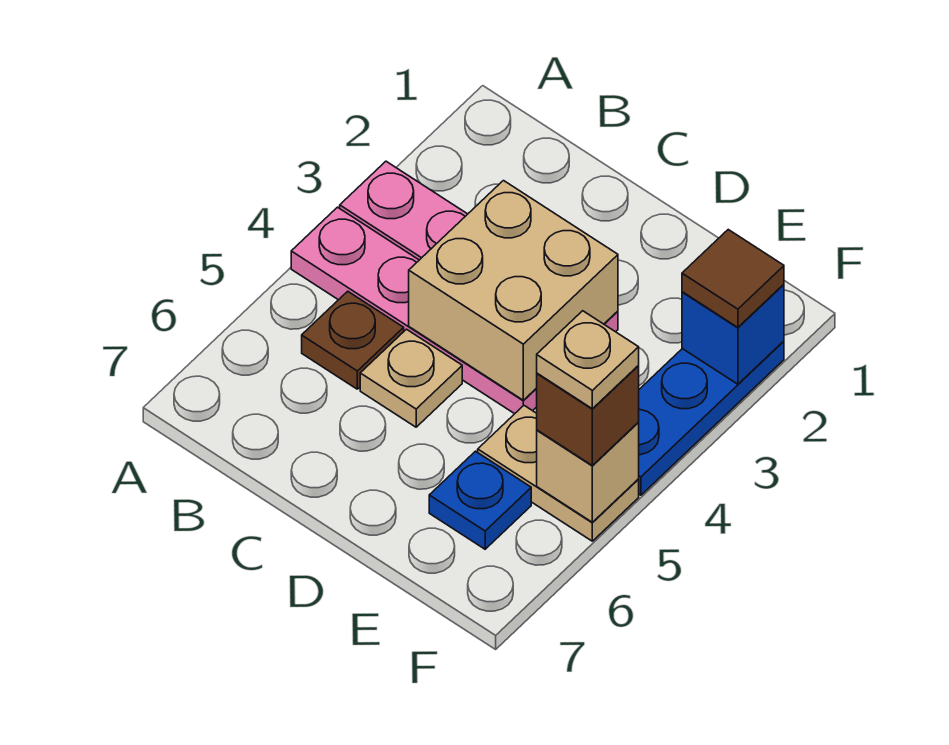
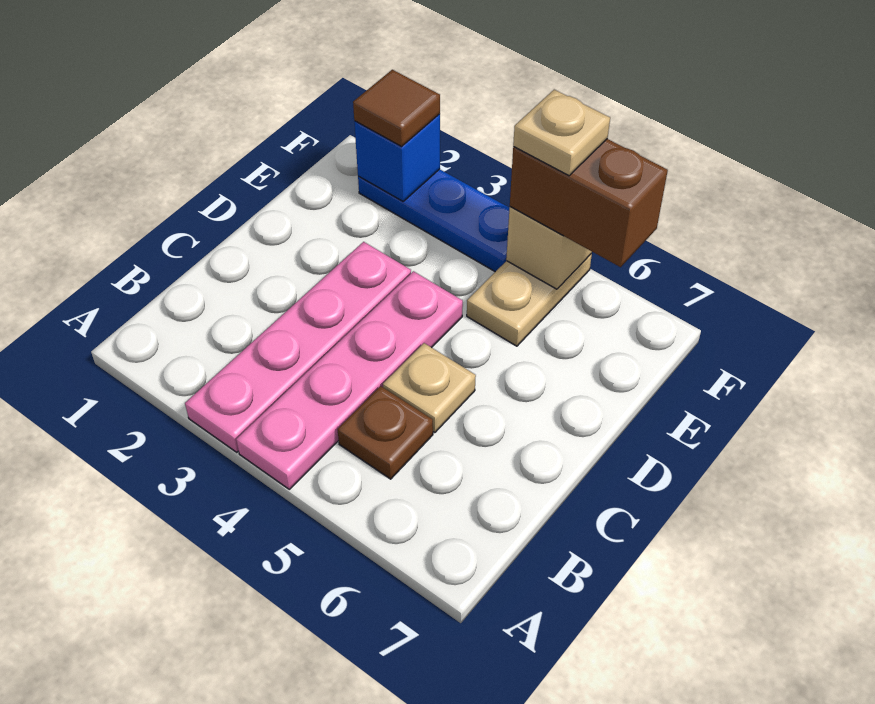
tan 2x2 brick [409,181,618,400] -> none
blue 1x1 plate [429,451,531,549] -> none
brown 1x1 brick [537,366,639,465] -> brown 1x2 brick [510,139,668,267]

